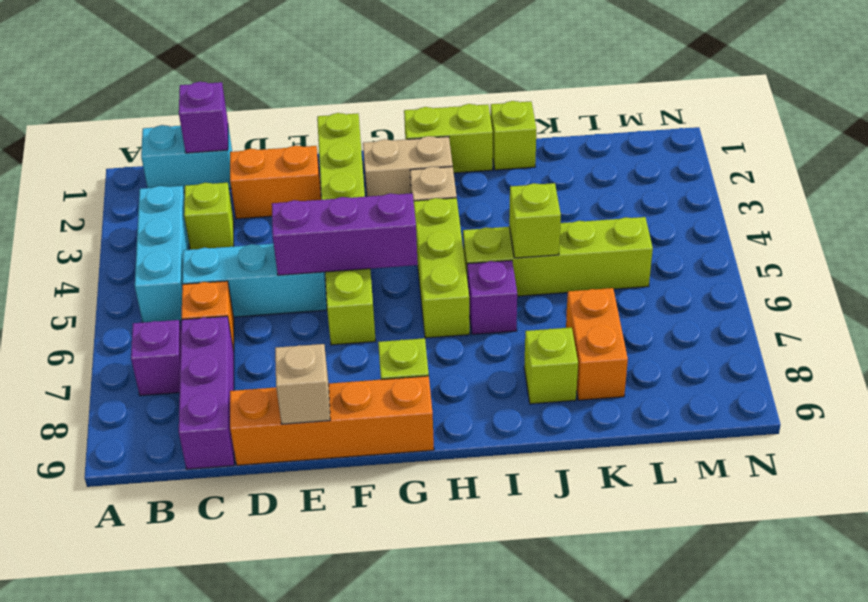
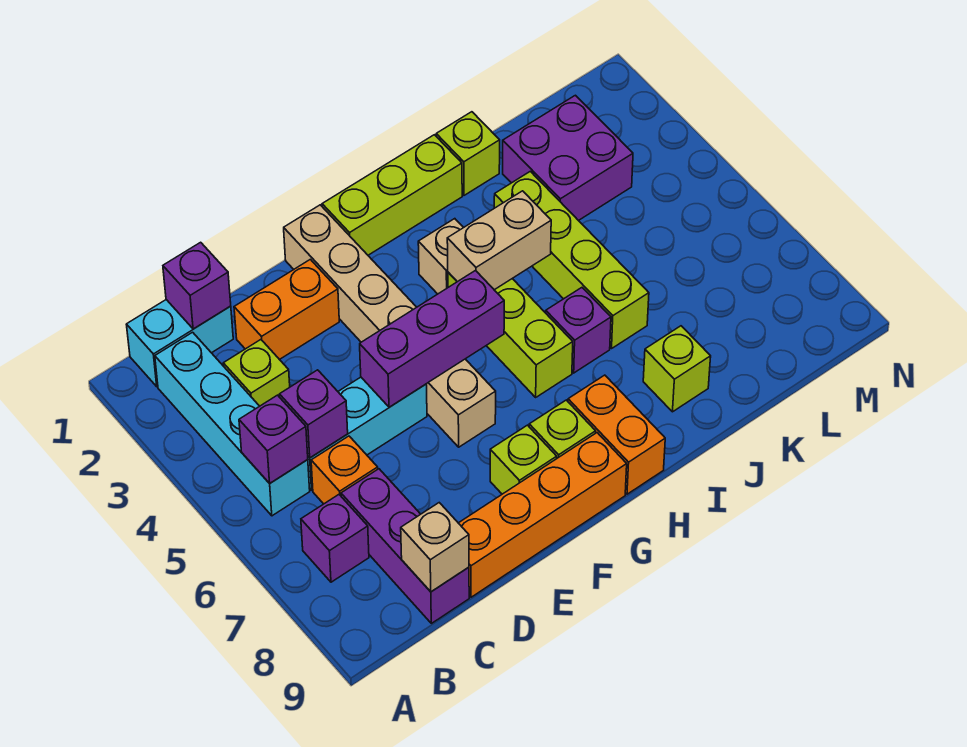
cyan 1x3 brick [135,186,189,322] -> cyan 1x4 brick [155,332,310,516]
none -> purple 1x1 brick [239,395,308,483]
none -> purple 1x1 brick [280,370,348,458]
tan 1x1 brick [275,344,330,424] -> tan 1x1 brick moved to [401,503,469,592]
lime 1x6 brick [317,113,376,345] -> tan 1x6 brick [284,205,496,447]
tan 1x2 brick [363,136,453,197] -> tan 1x2 brick moved to [447,191,551,290]
lime 1x2 brick [404,104,493,173] -> lime 1x3 brick [322,135,462,255]
lime 1x4 brick [463,217,653,296] -> lime 1x4 brick turned to [494,171,649,348]
lime 1x1 brick [509,183,561,258] -> lime 1x1 brick moved to [490,425,557,494]
none -> purple 2x2 brick [503,95,633,221]
orange 1x2 brick [566,288,628,400] -> orange 1x2 brick moved to [568,375,665,494]

